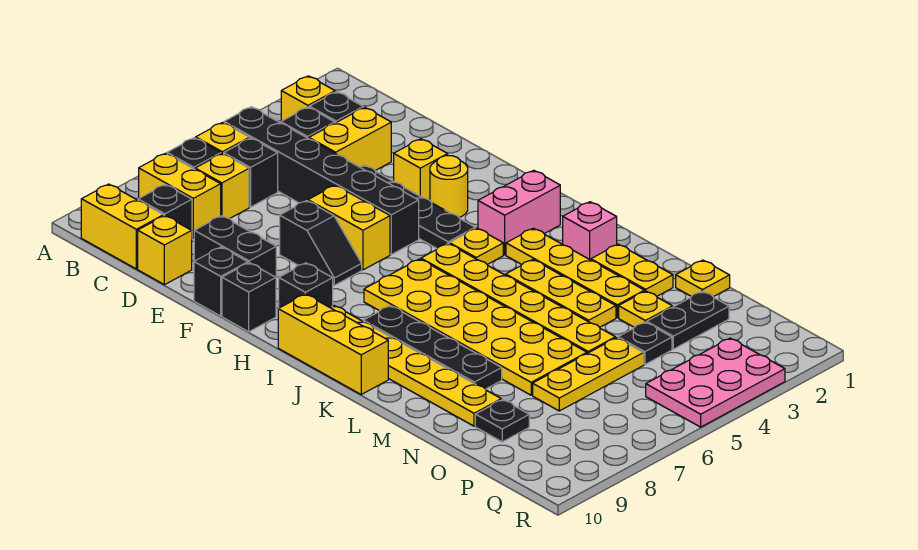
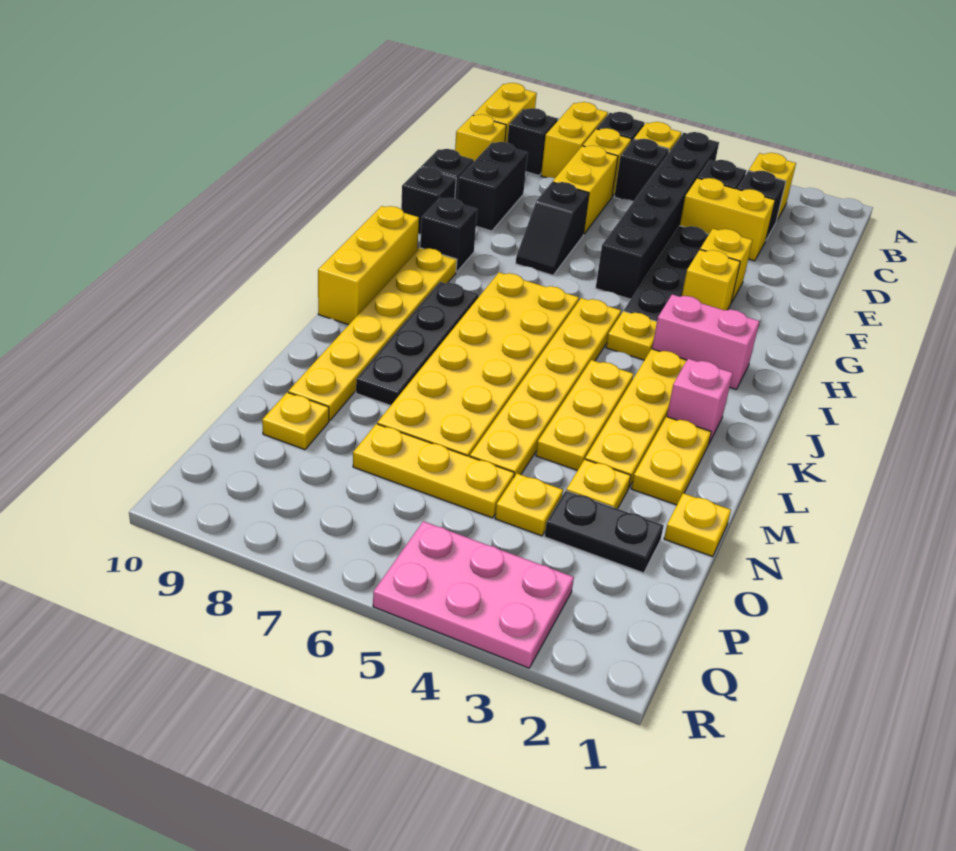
yellow 1x2 brick [308,185,390,270] -> yellow 1x2 brick moved to [553,145,618,234]
yellow 1x1 round brick [430,156,468,217] -> yellow 1x1 brick [682,250,740,310]
black 1x1 plate [618,322,672,365] -> yellow 1x1 plate [495,474,563,536]
black 1x1 plate [475,400,529,442] -> yellow 1x1 plate [262,392,329,450]

